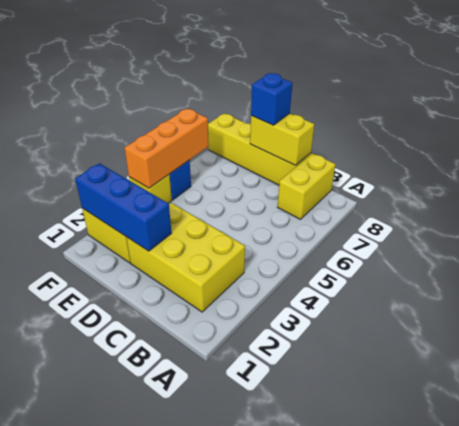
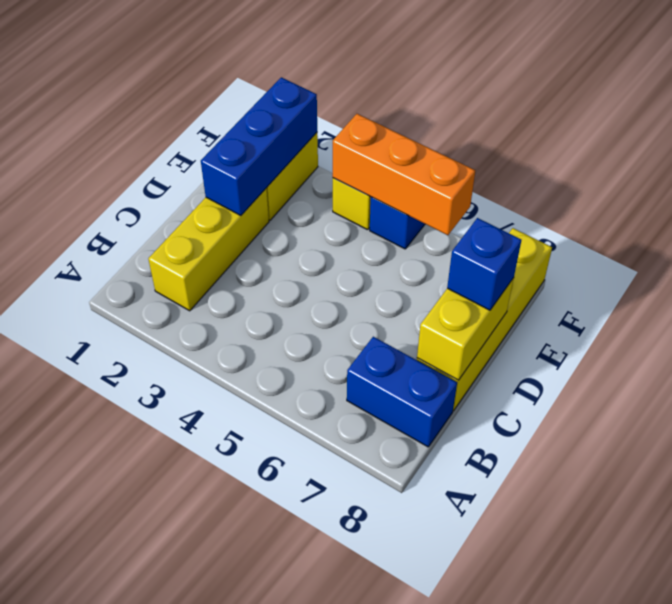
yellow 2x3 brick [126,203,245,312] -> yellow 1x3 brick [149,188,269,311]
yellow 1x2 brick [278,153,336,219] -> blue 1x2 brick [347,337,457,447]

